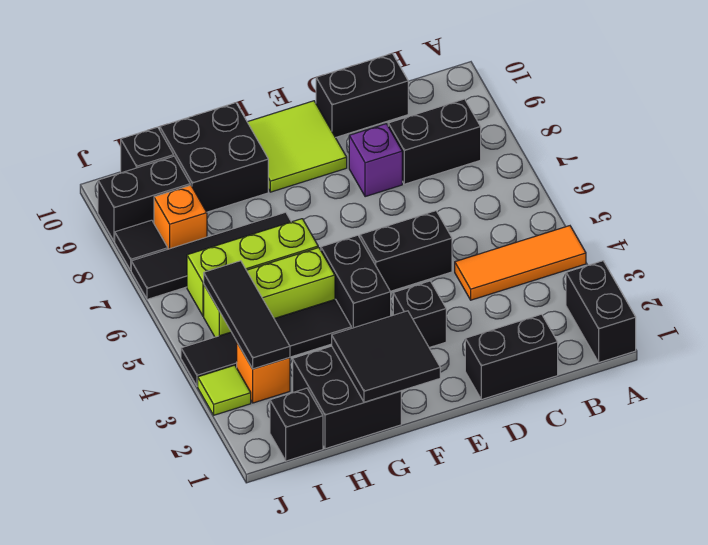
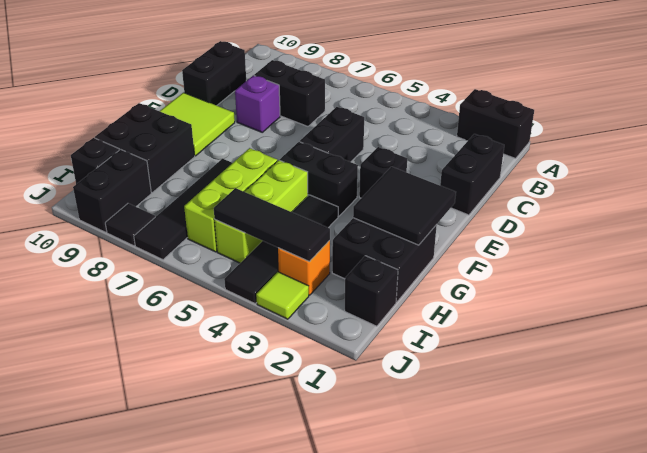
orange 1x3 tile [455,226,586,300] -> none
black 1x2 brick [388,99,481,184] -> black 1x2 brick turned to [254,60,325,126]
orange 1x1 brick [154,185,207,249] -> none

